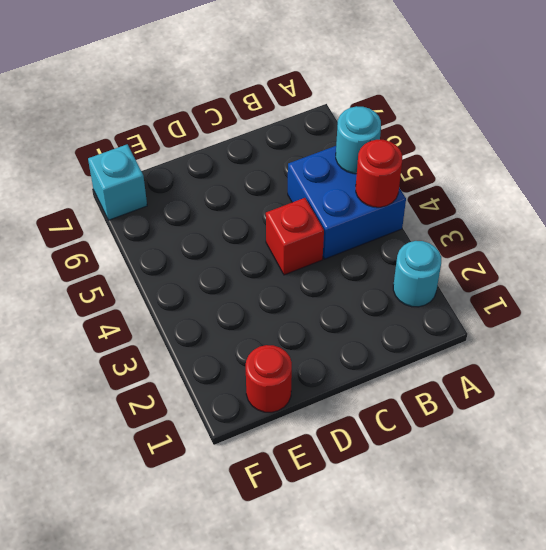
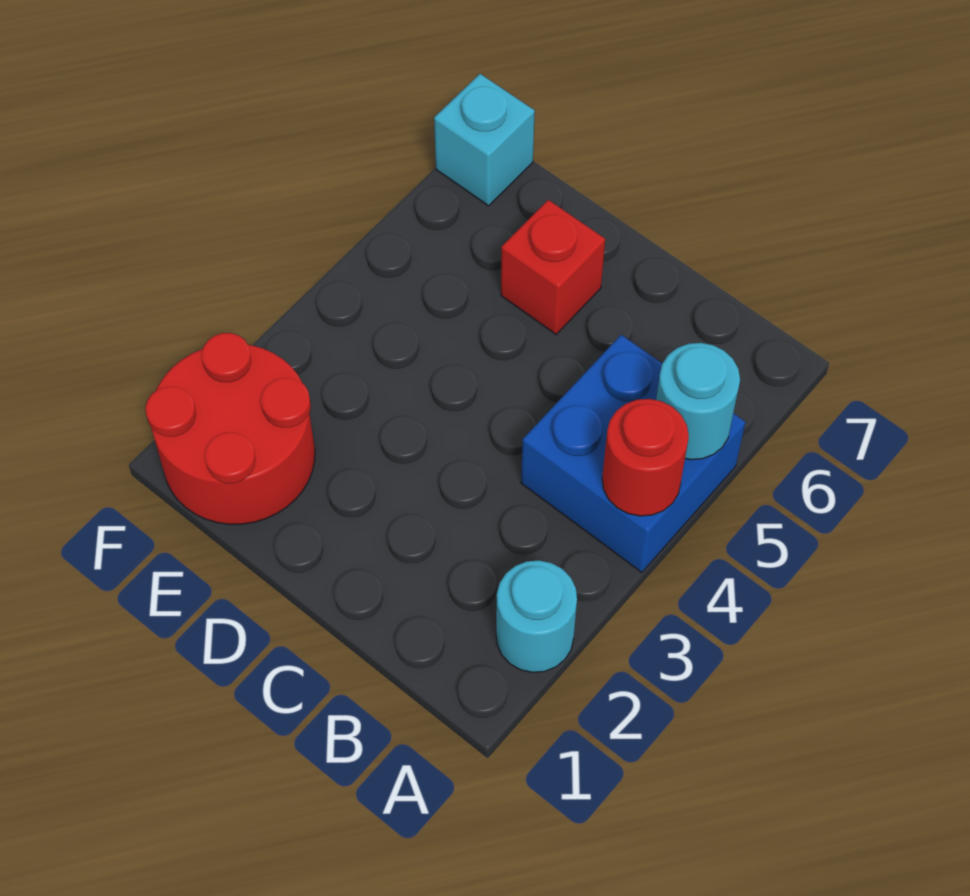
red 1x1 brick [266,198,324,275] -> red 1x1 brick moved to [501,200,605,334]
red 1x1 round brick [246,345,292,412] -> red 2x2 round brick [145,333,315,524]

